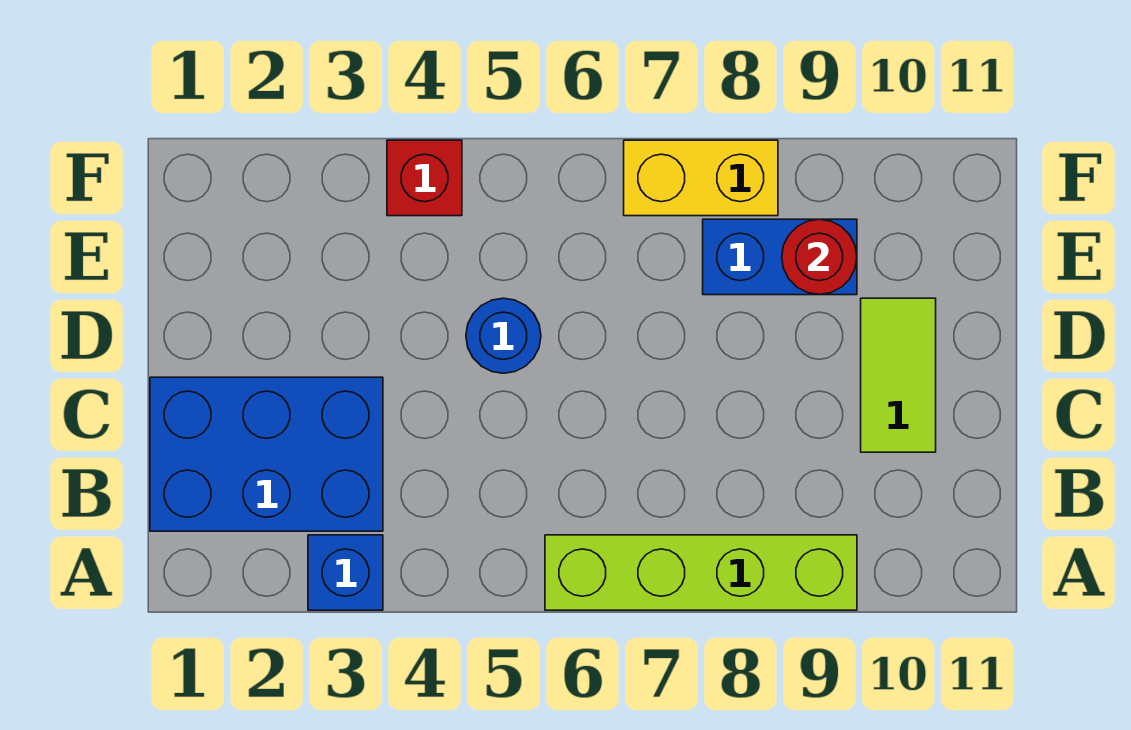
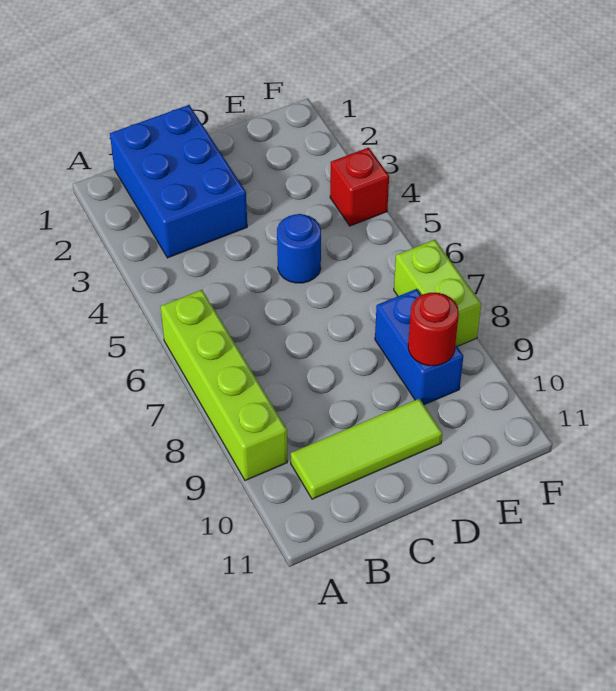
blue 1x1 brick [308,535,383,610] -> none
lime 1x2 tile [861,298,936,452] -> lime 1x3 tile [291,399,442,499]
yellow 1x2 brick [624,140,778,216] -> lime 1x2 brick [394,240,481,346]

